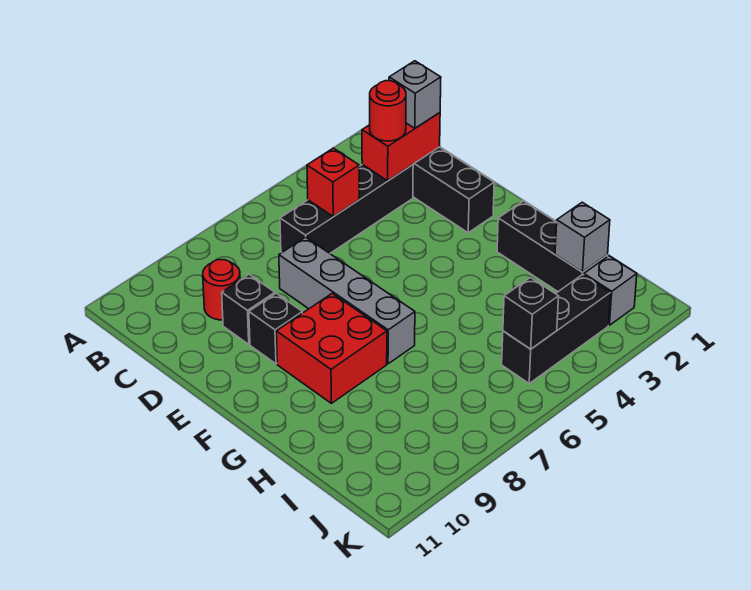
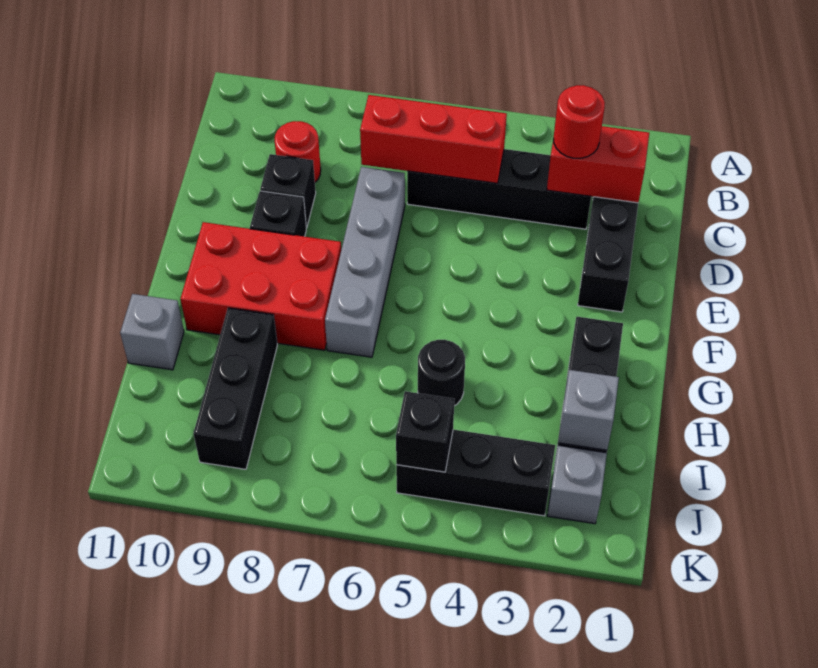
grey 1x1 brick [389,61,441,128] -> grey 1x1 brick moved to [120,294,184,370]
red 1x1 brick [307,148,359,217] -> red 1x3 brick [360,95,507,183]
red 2x2 brick [276,293,387,403] -> red 2x3 brick [181,222,341,350]
none -> black 1x1 round brick [418,340,465,406]
none -> black 1x3 brick [193,308,277,469]

